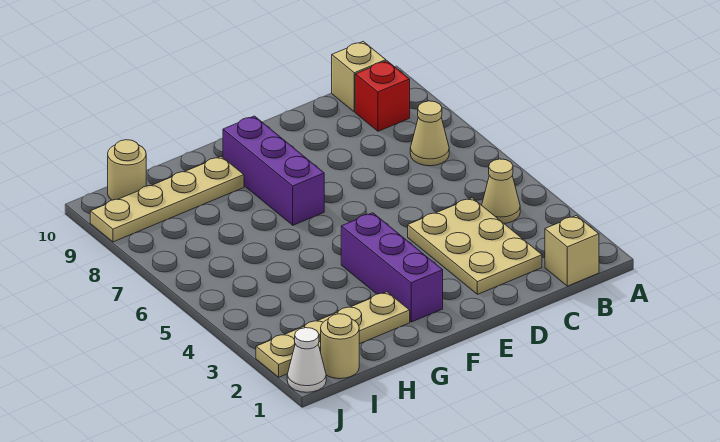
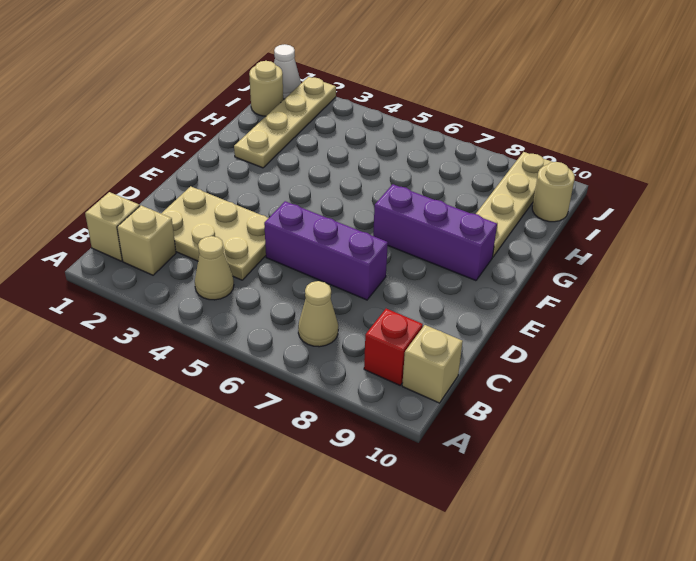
none -> tan 1x1 brick [117,205,176,275]
purple 1x3 brick [341,213,443,322] -> purple 1x3 brick moved to [264,201,388,300]

